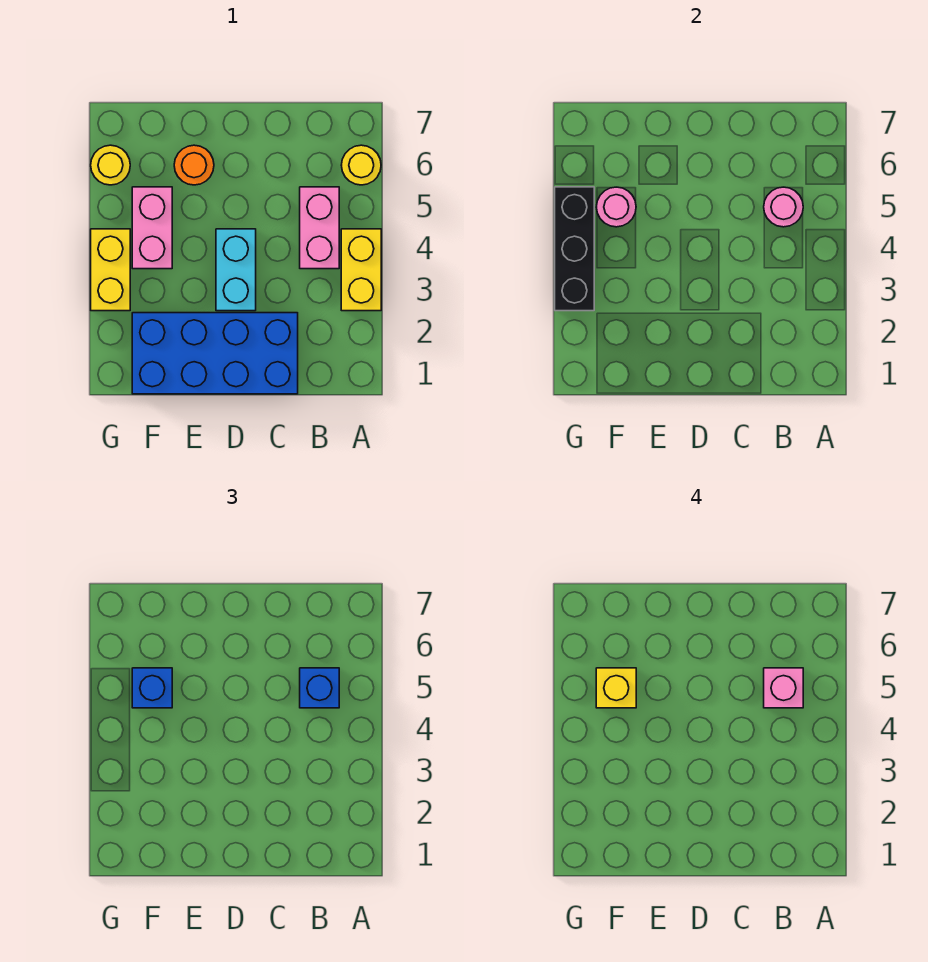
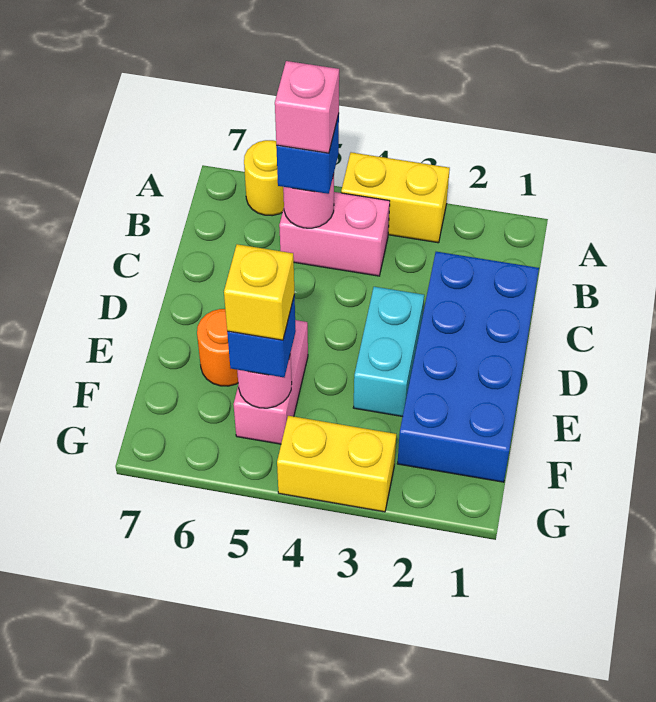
cyan 1x2 brick [216,229,256,311] -> cyan 1x2 brick turned to [353,287,424,417]
pink 1x2 brick [132,187,172,269] -> pink 1x2 brick turned to [234,320,308,444]
black 1x3 brick [555,187,594,311] -> none
yellow 1x1 round brick [91,145,130,185] -> none

